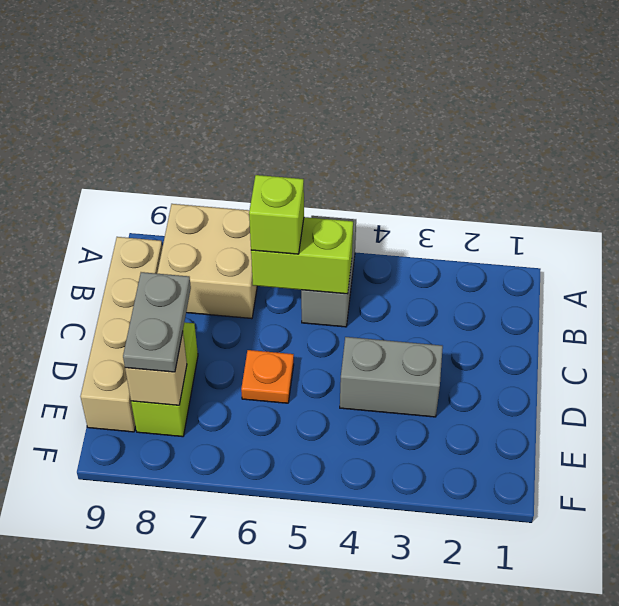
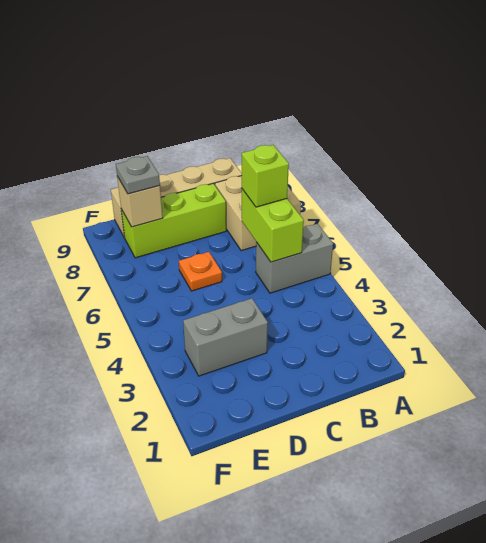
grey 1x2 brick [340,337,443,417] -> grey 1x2 brick turned to [183,298,268,376]
lime 1x2 brick [131,322,198,437] -> lime 1x3 brick [121,184,226,258]
grey 1x2 plate [123,272,191,372] -> grey 1x1 plate [116,156,160,194]

